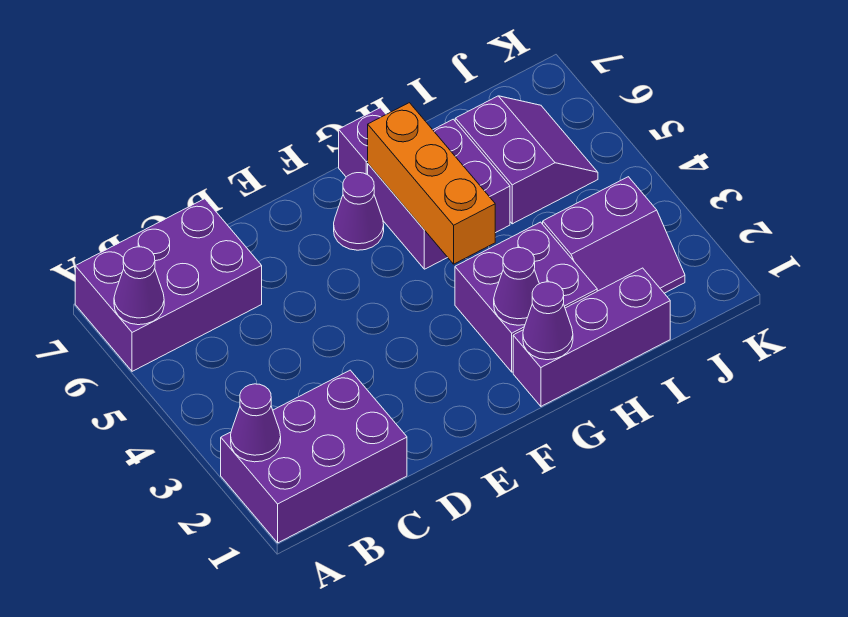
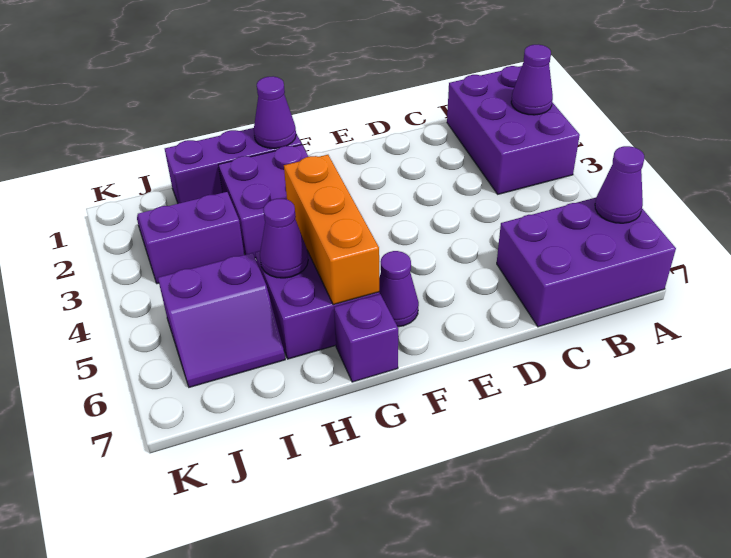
purple 2x3 brick [221,370,407,543] -> purple 2x3 brick turned to [447,66,580,194]
purple 1x1 cone [494,248,539,325] -> purple 1x1 cone moved to [260,199,308,278]
purple 2x2 slope [455,96,598,224] -> purple 2x2 slope turned to [158,253,285,387]

